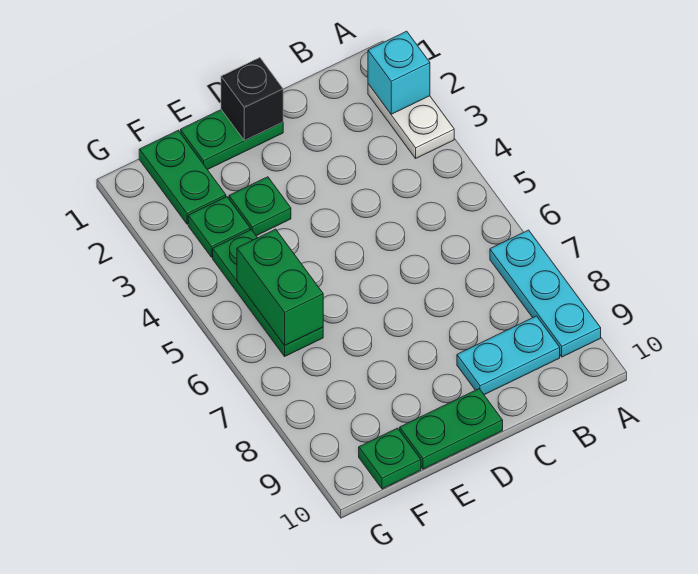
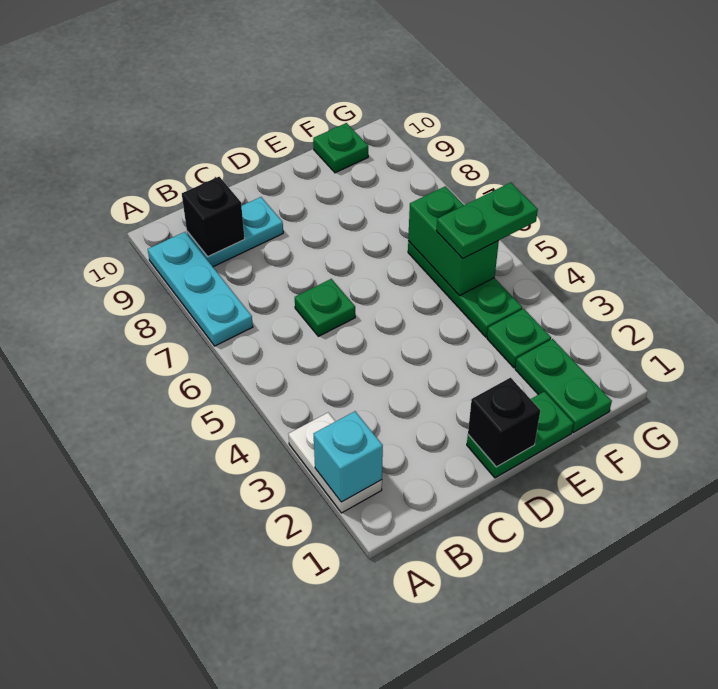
none -> black 1x1 brick [182,177,245,256]
green 1x2 plate [400,389,503,469] -> green 1x2 plate moved to [436,183,538,259]
green 1x1 plate [229,177,291,236] -> green 1x1 plate moved to [295,279,355,336]

